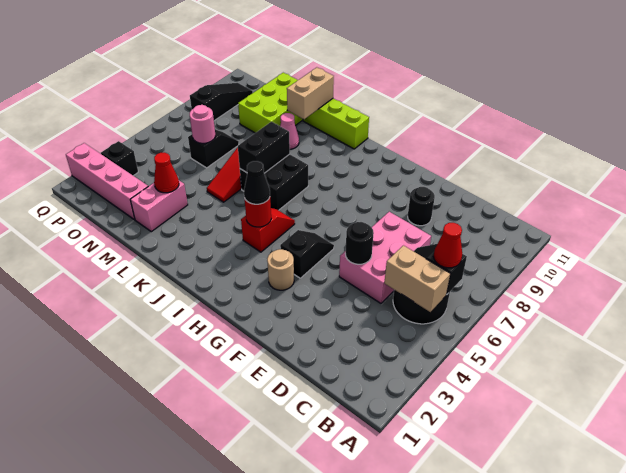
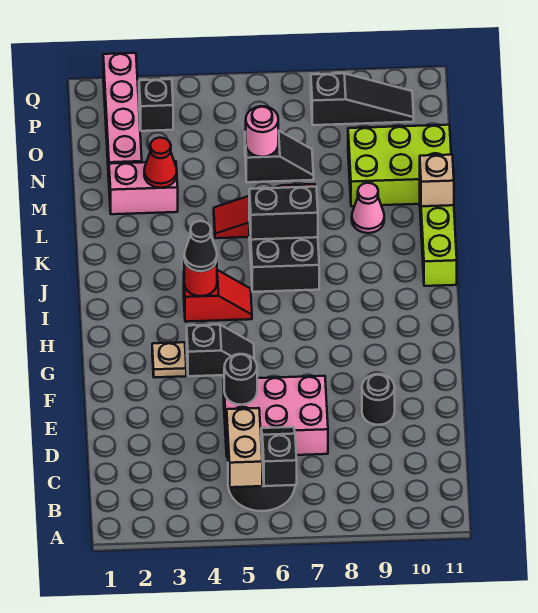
red 1x1 cone [434,223,462,268] -> none
tan 1x1 round brick [267,249,294,290] -> tan 1x1 plate [152,342,186,378]
tan 1x2 brick [287,67,334,119] -> tan 1x1 brick [420,155,454,206]

